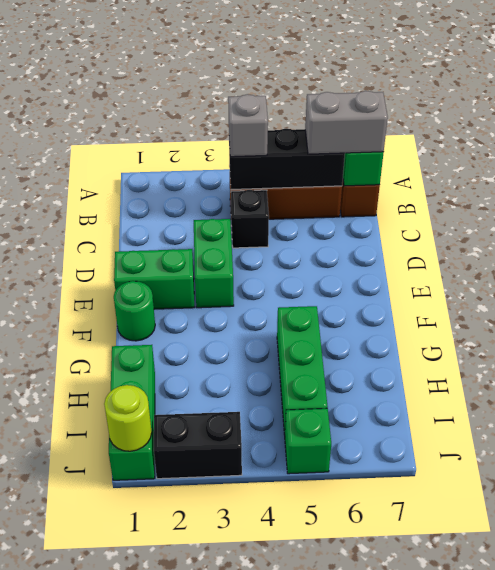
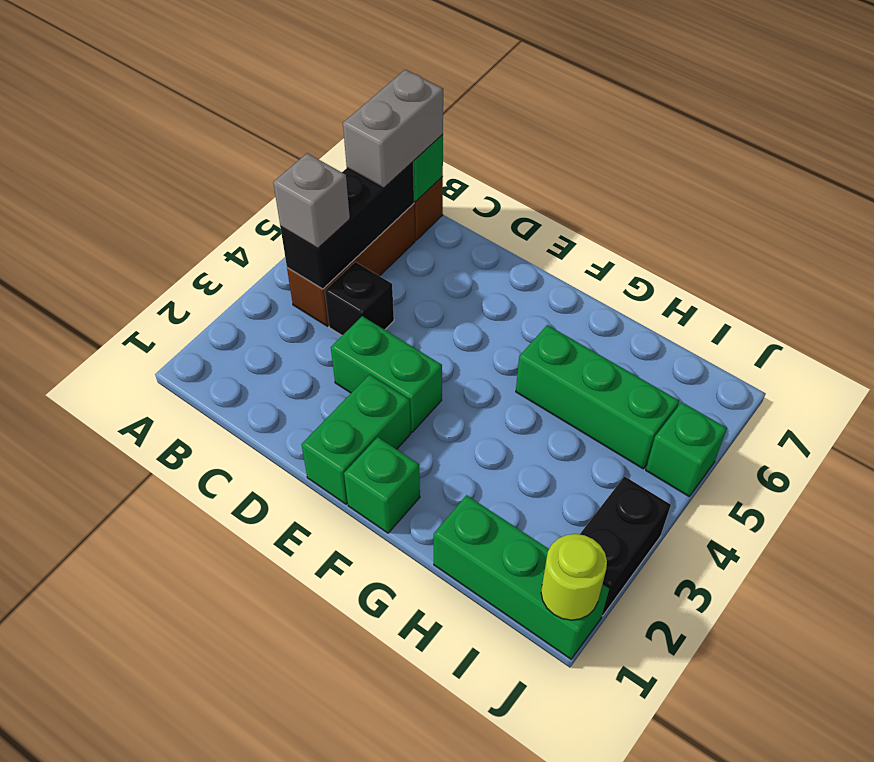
green 1x1 round brick [114,281,155,341] -> green 1x1 brick [344,437,420,533]

